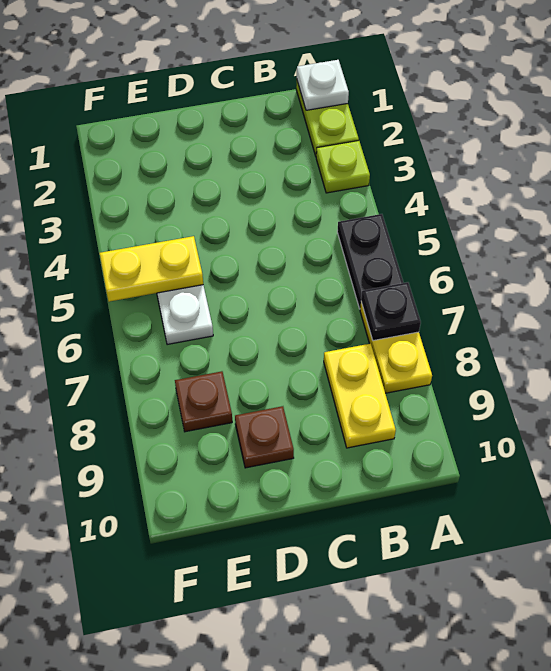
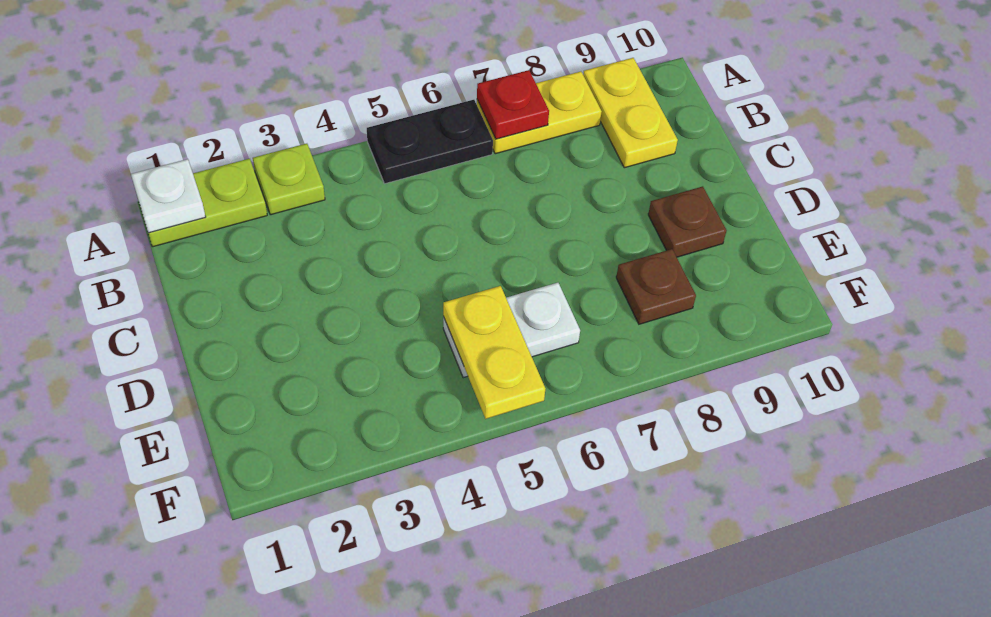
black 1x1 plate [361,282,421,341] -> red 1x1 plate [477,70,549,139]
yellow 1x2 plate [324,344,396,448] -> yellow 1x2 plate turned to [583,58,678,168]

